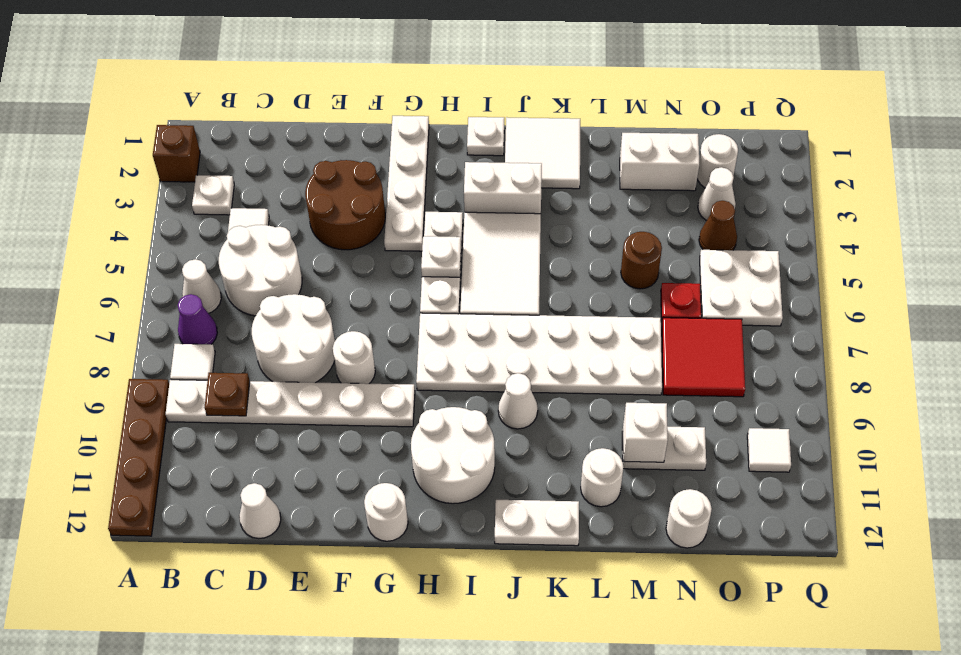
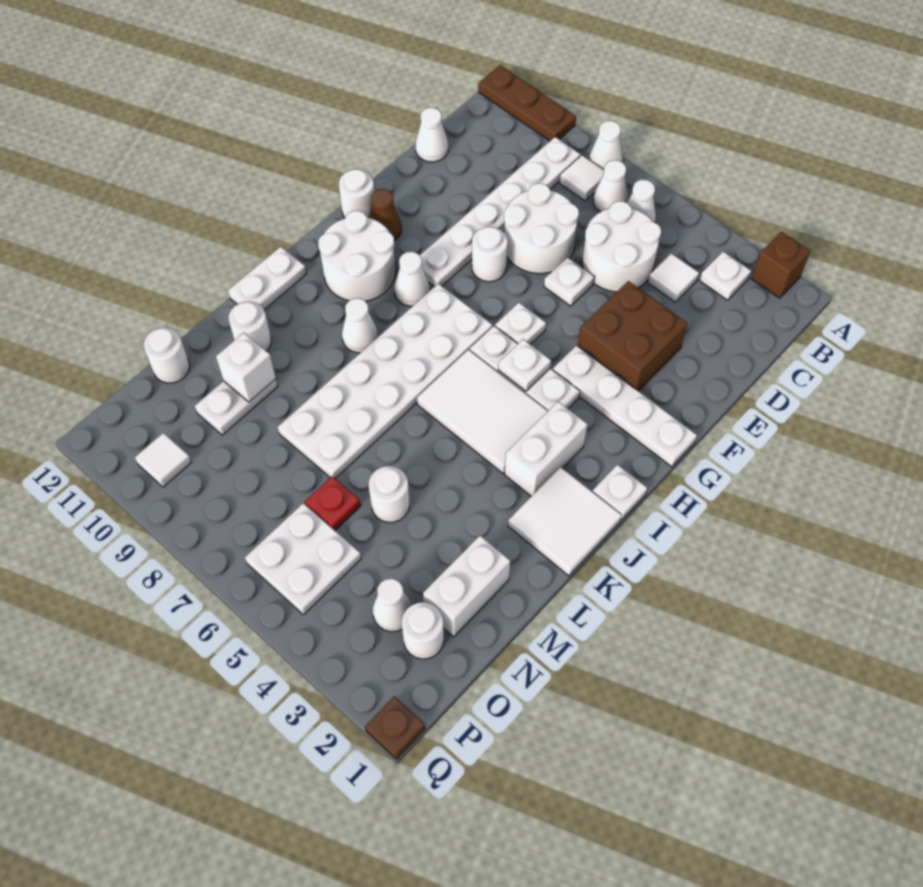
none -> white 1x1 cone [589,121,623,170]
brown 1x4 plate [108,379,169,536] -> brown 1x3 plate [478,65,576,141]
purple 1x1 cone [178,294,217,344] -> white 1x1 cone [593,160,628,212]
brown 1x1 plate [205,373,250,416] -> brown 1x1 plate moved to [365,696,425,759]
brown 2x2 round brick [305,160,385,250] -> brown 2x2 brick [578,281,688,391]
none -> white 1x1 plate [544,257,594,306]
none -> white 1x1 plate [495,303,546,345]
none -> white 1x1 cone [395,252,430,306]
brown 1x1 round brick [621,232,662,289] -> white 1x1 round brick [369,466,410,522]
red 2x2 tile [662,318,745,397] -> none
brown 1x1 cone [699,201,737,250] -> brown 1x1 cone moved to [369,189,402,241]

